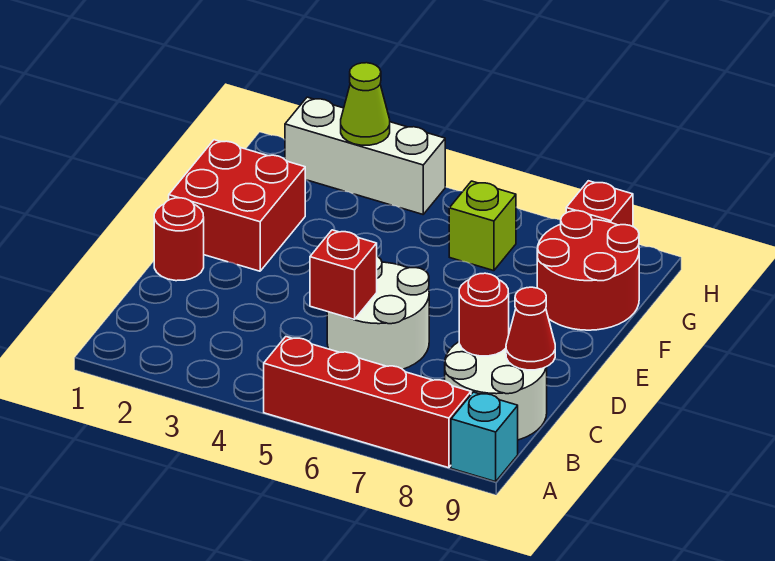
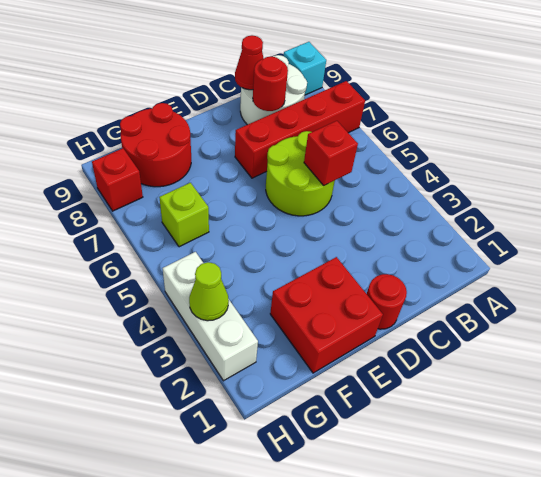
red 1x4 brick [264,337,471,468] -> red 1x4 brick turned to [235,81,365,178]
white 2x2 round brick [327,256,429,369] -> lime 2x2 round brick [266,131,335,216]

